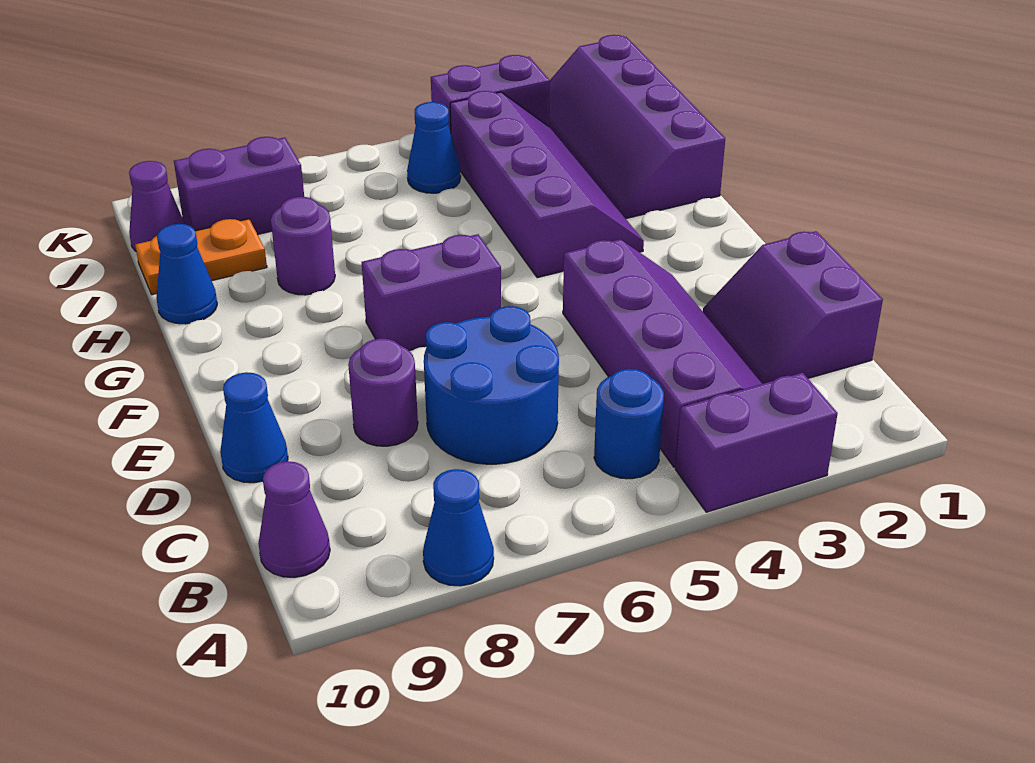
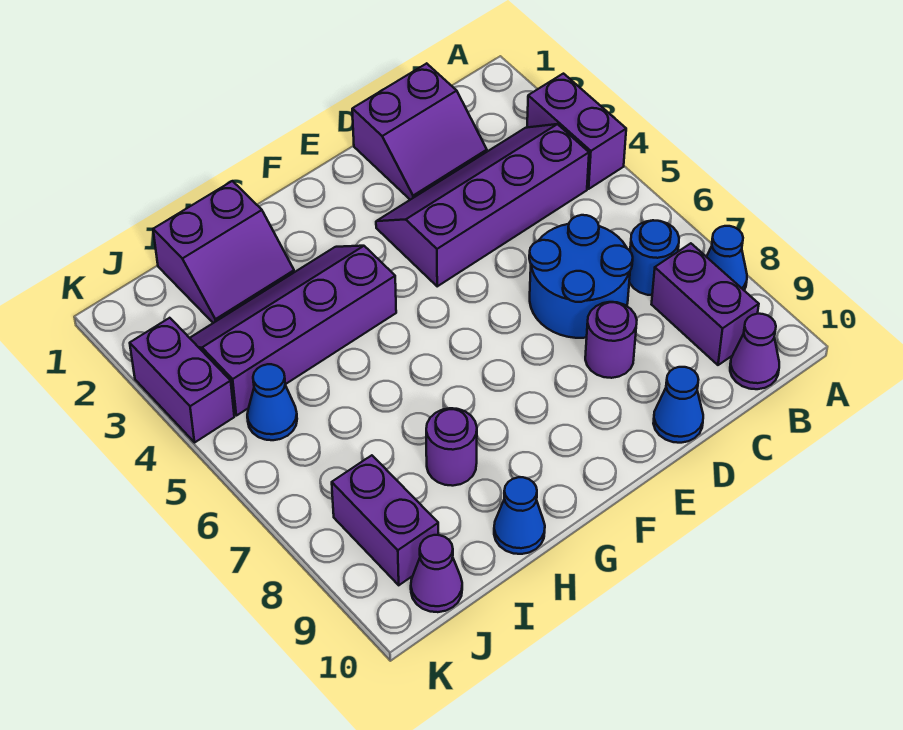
blue 1x1 round brick [594,369,664,479] -> blue 1x1 round brick moved to [629,220,679,295]
purple 1x2 brick [362,234,501,351] -> purple 1x2 brick moved to [651,243,759,365]
purple 2x4 slope [549,35,725,219] -> purple 2x2 slope [153,181,294,323]
orange 1x2 plate [135,219,267,295] -> none

